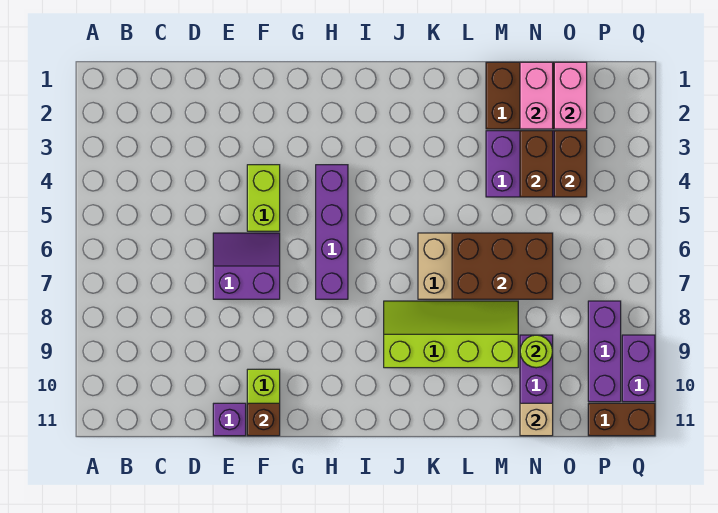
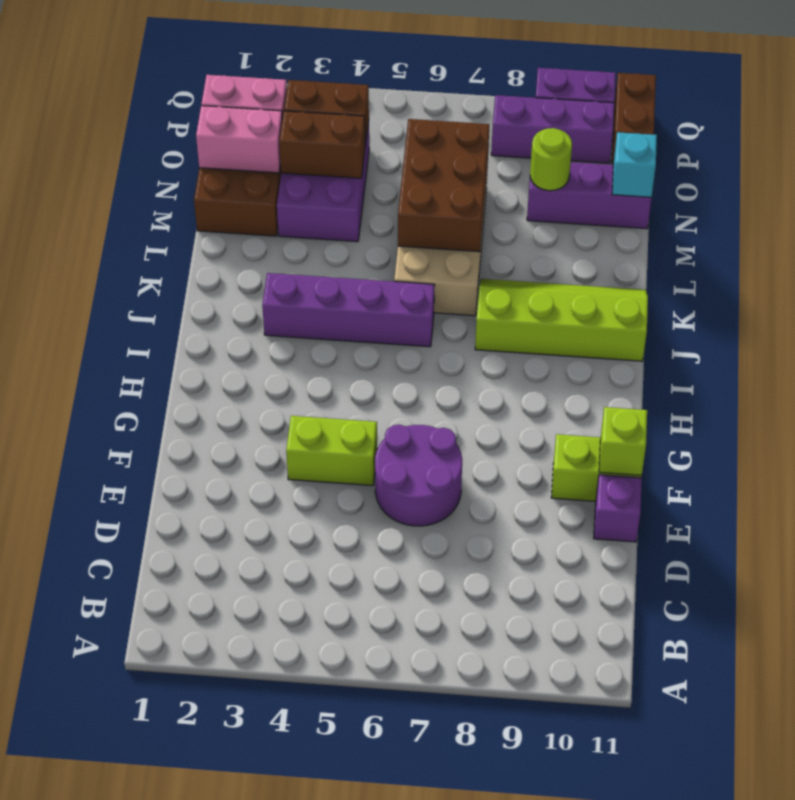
purple 2x2 slope [213,233,280,299] -> purple 2x2 round brick [375,425,462,526]
brown 1x1 brick [247,403,280,436] -> lime 1x1 brick [599,407,647,476]
purple 1x4 brick [316,165,348,299] -> purple 1x4 brick moved to [262,273,435,347]
lime 2x4 slope [384,301,518,368] -> lime 2x4 slope turned to [475,279,648,361]
tan 1x1 brick [520,403,553,436] -> cyan 1x1 brick [612,132,657,197]

